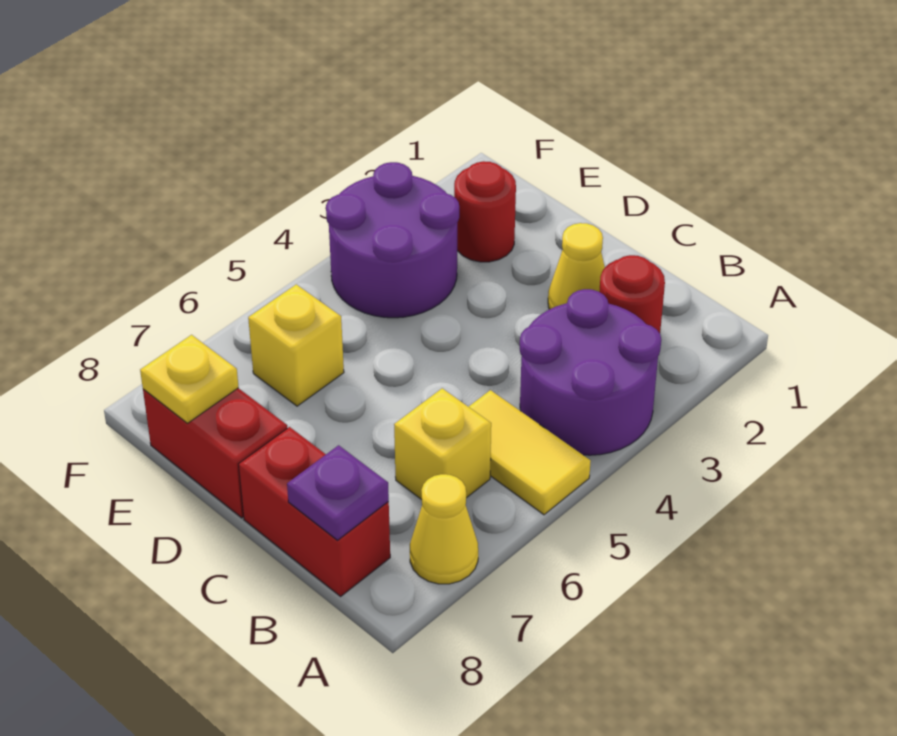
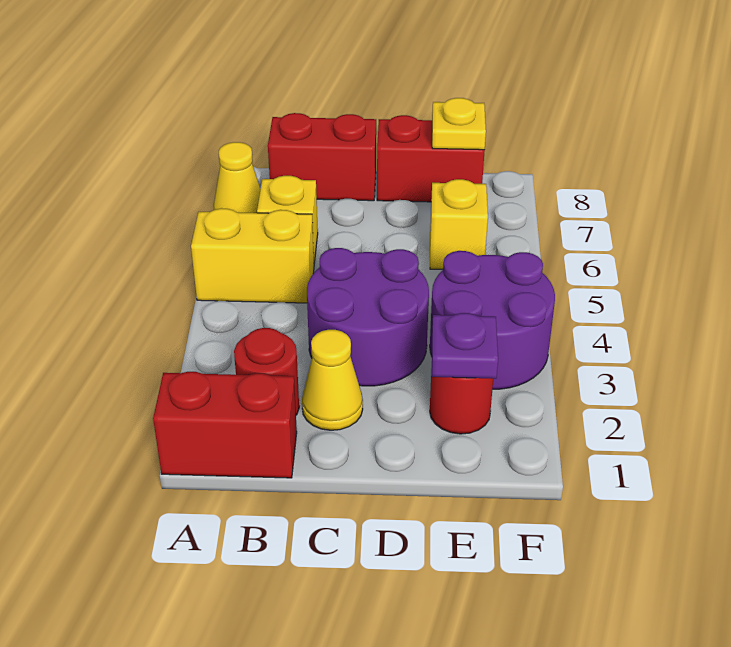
none -> red 1x2 brick [153,372,297,478]
purple 2x2 round brick [520,289,661,455] -> purple 2x2 round brick moved to [307,248,429,386]
yellow 1x2 tile [469,390,591,515] -> yellow 1x2 brick [191,208,314,303]
purple 1x1 plate [287,445,389,540] -> purple 1x1 plate moved to [432,313,498,379]

